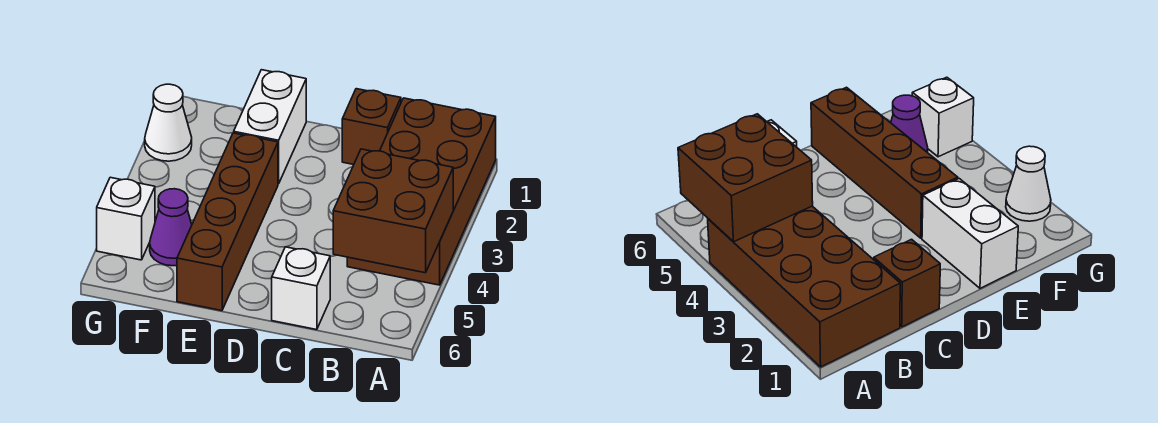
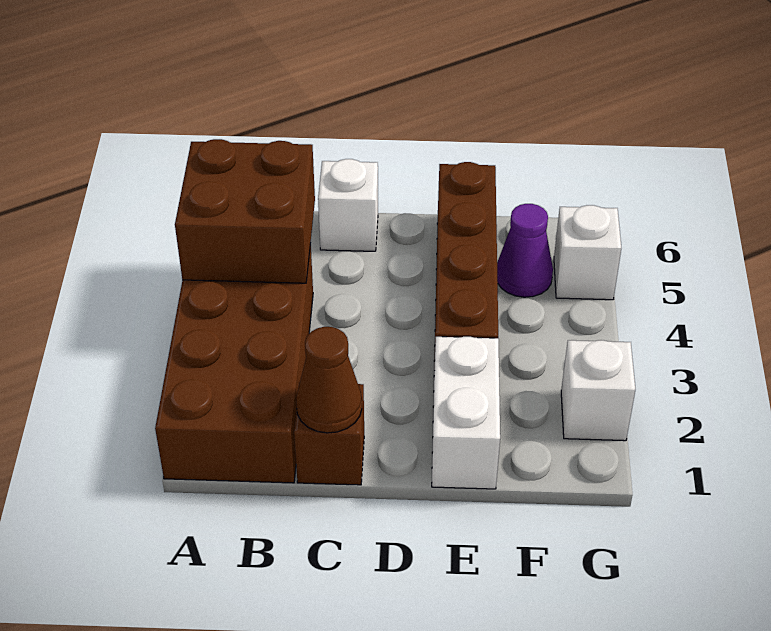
none -> brown 1x1 cone [296,327,362,433]
white 1x1 cone [145,84,192,161] -> white 1x1 brick [561,340,635,441]

